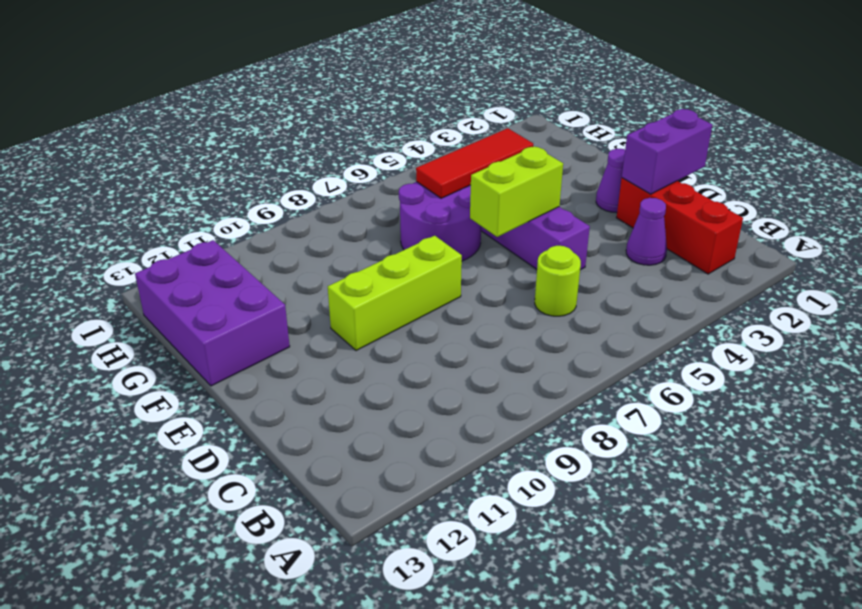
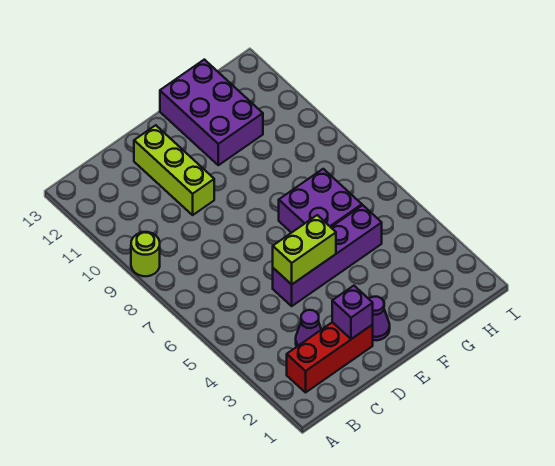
lime 1x1 round brick [535,246,581,316] -> lime 1x1 round brick moved to [131,232,160,276]
purple 1x2 brick [622,109,712,194] -> purple 1x1 brick [332,286,373,339]
lime 1x2 brick [470,146,563,237] -> lime 1x2 brick turned to [273,215,336,285]
lime 1x3 brick [328,236,462,351] -> lime 1x3 brick moved to [134,125,214,215]
purple 2x2 round brick [399,182,481,261] -> purple 2x2 brick [279,169,362,233]
purple 2x3 brick [135,240,290,386] -> purple 2x3 brick turned to [160,60,263,165]
red 1x3 tile [416,128,533,198] -> none

